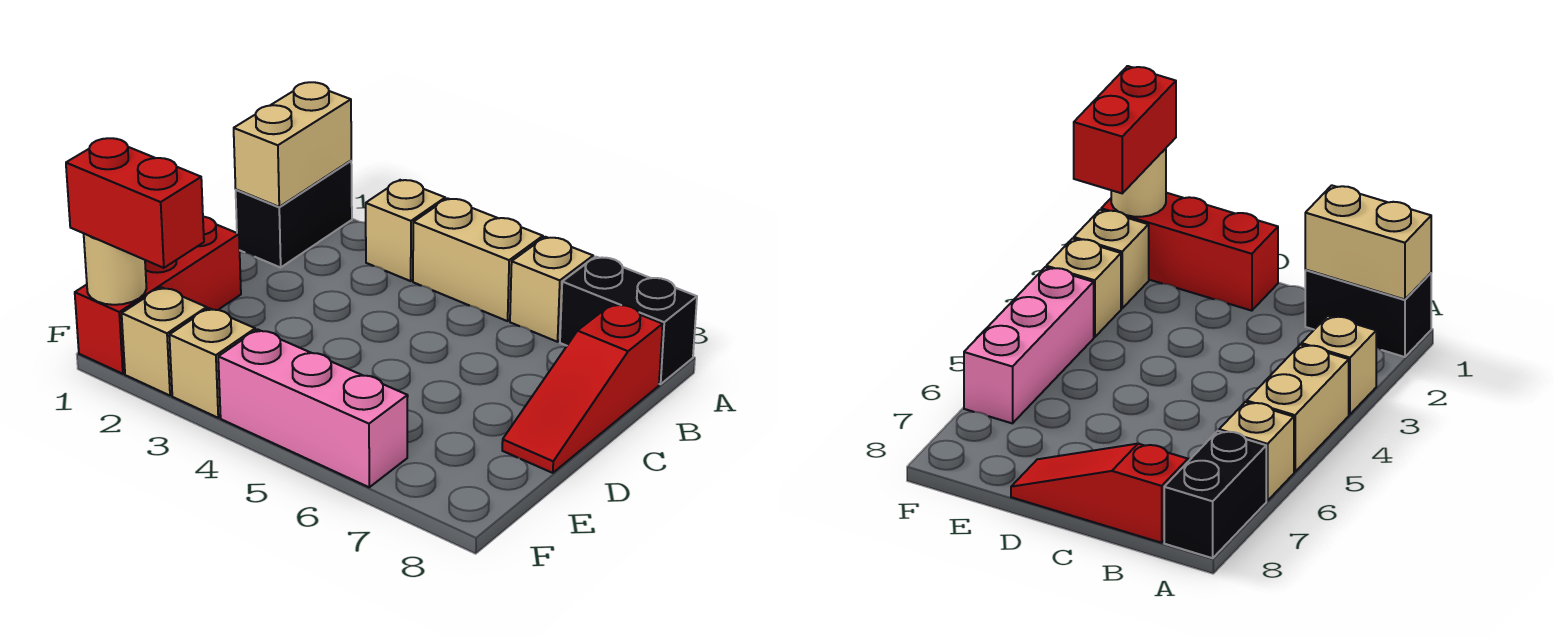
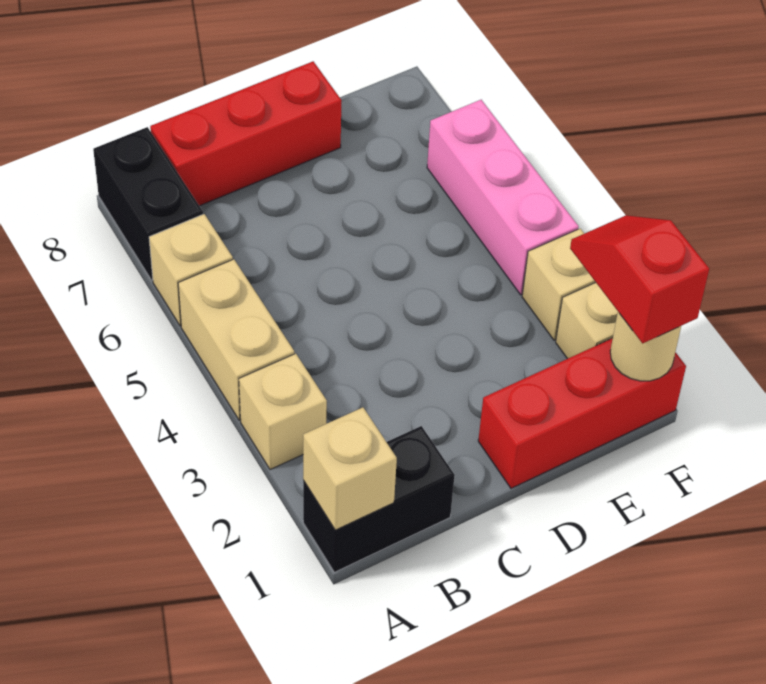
tan 1x2 brick [234,82,351,207] -> tan 1x1 brick [303,407,397,530]
red 1x3 slope [502,304,663,473] -> red 1x3 brick [150,61,342,206]
red 1x2 brick [66,138,204,268] -> red 1x2 slope [570,215,709,343]

